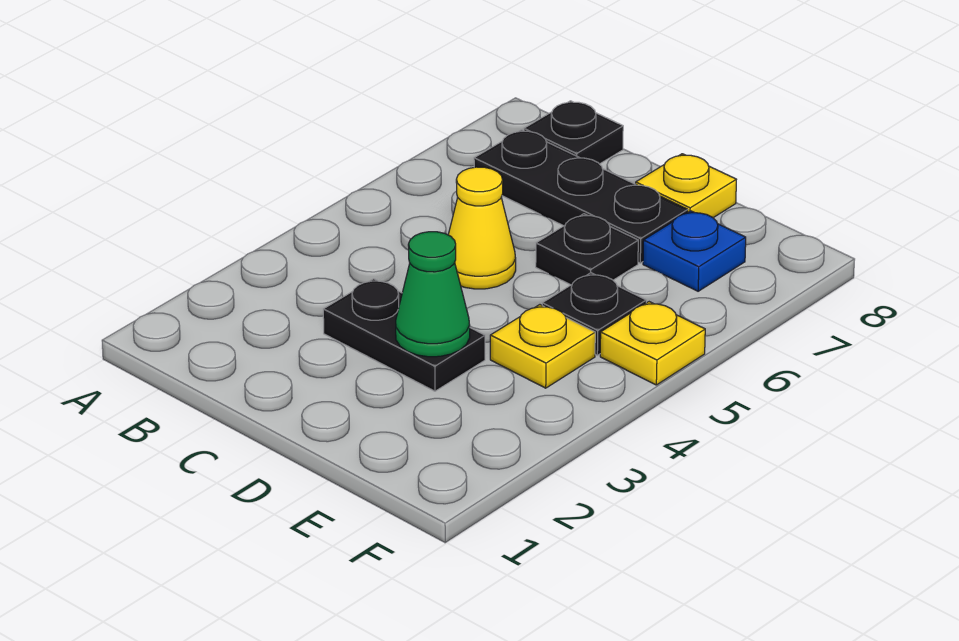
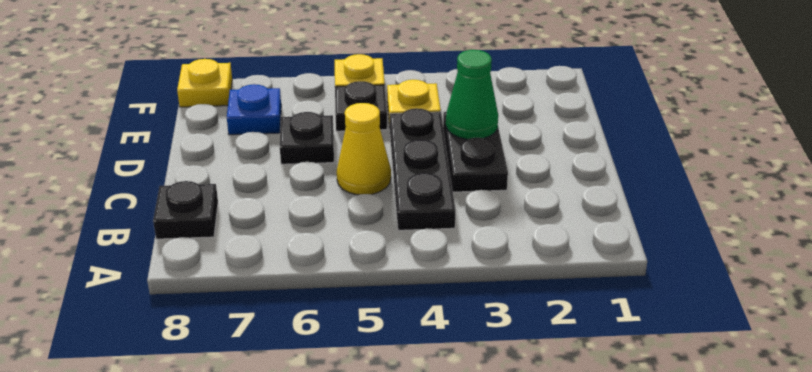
black 1x3 plate [474,130,688,263] -> black 1x3 plate moved to [390,108,455,230]
yellow 1x1 plate [636,154,736,218] -> yellow 1x1 plate moved to [177,59,232,107]

